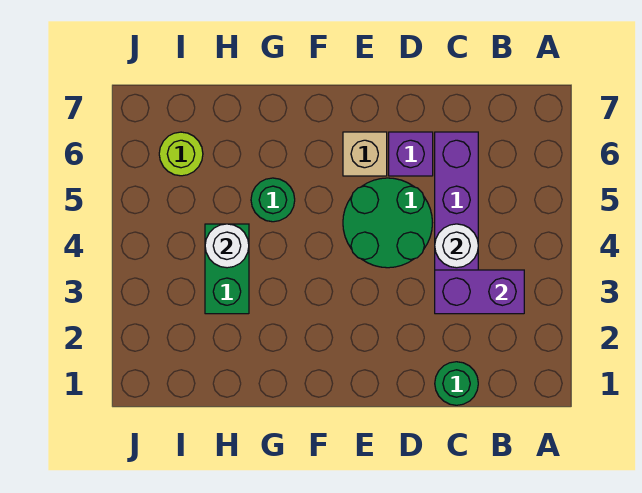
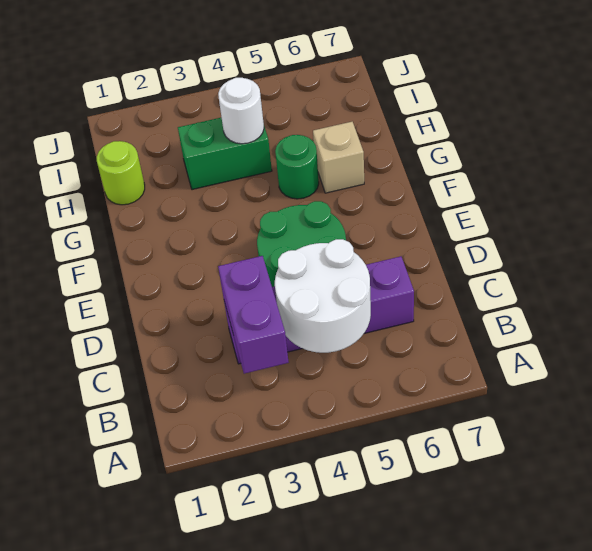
green 1x1 round brick [435,362,478,405] -> none
white 1x1 round brick [435,224,478,268] -> white 2x2 round brick [275,239,371,353]
purple 1x1 brick [389,132,433,176] -> none
tan 1x1 brick [343,132,387,176] -> tan 1x1 brick moved to [313,122,364,193]
lime 1x1 round brick [159,132,203,176] -> lime 1x1 round brick moved to [97,141,145,205]

